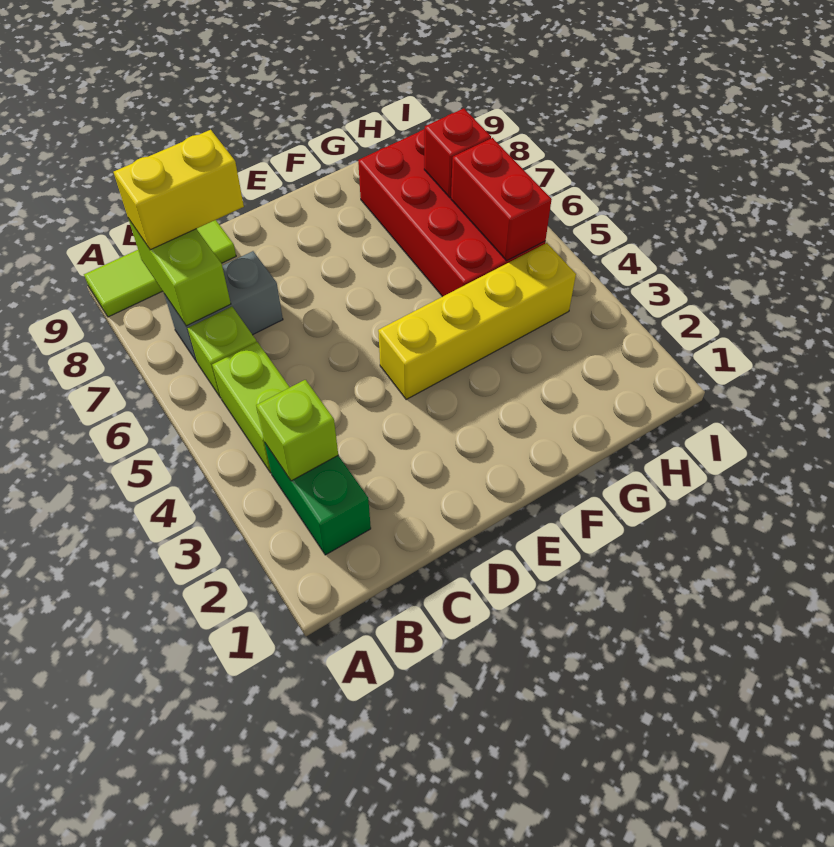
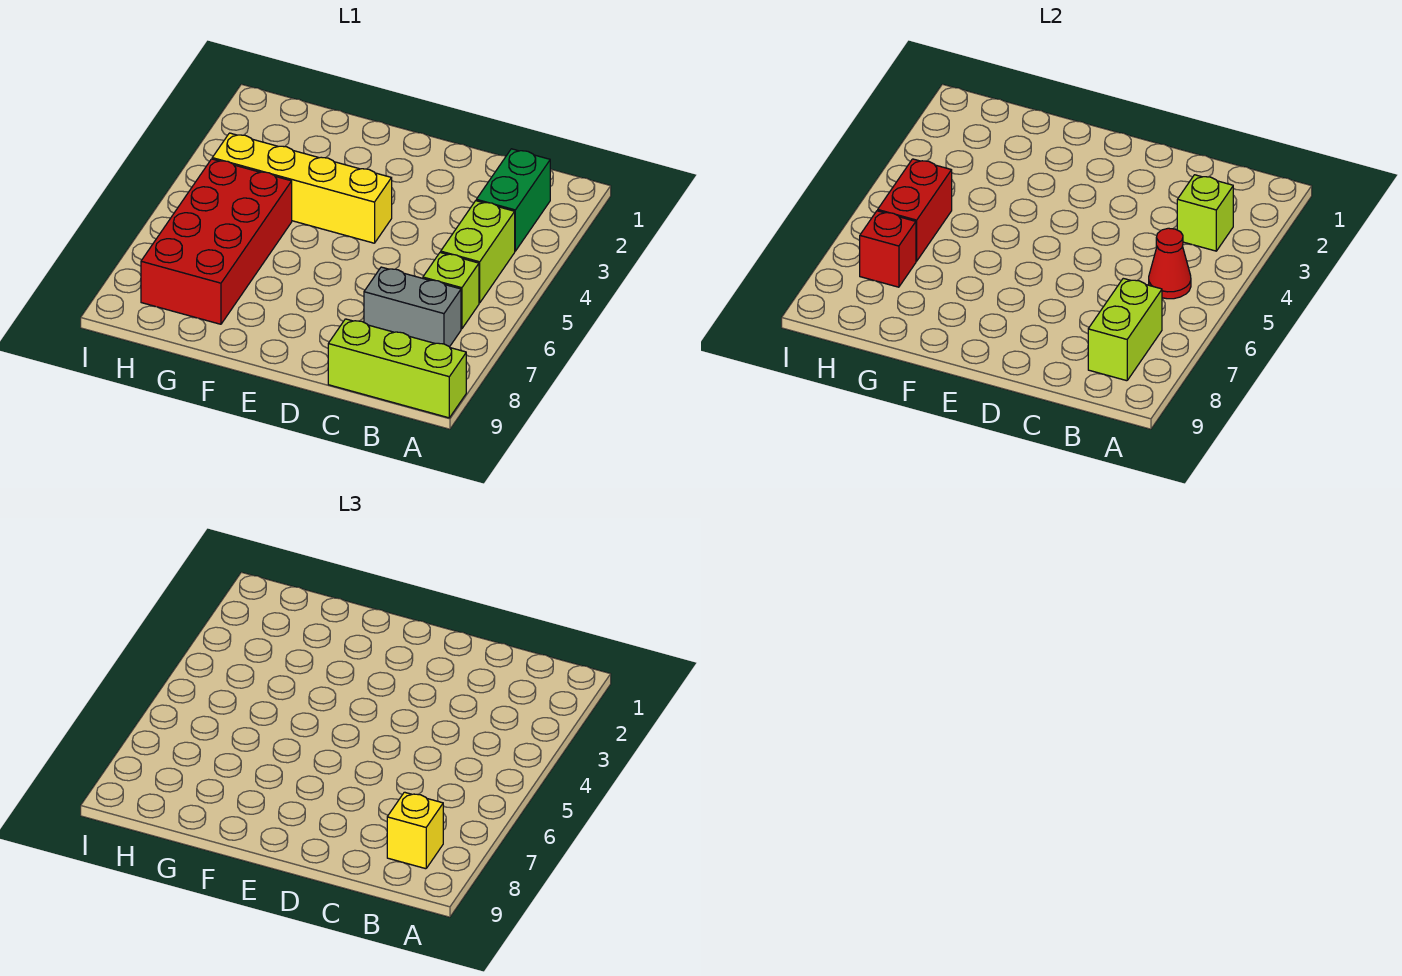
lime 1x3 tile [84,220,236,317] -> lime 1x3 brick [328,319,466,418]
none -> red 1x1 cone [1149,228,1191,299]
yellow 1x2 brick [114,130,244,250] -> yellow 1x1 brick [387,792,443,869]

